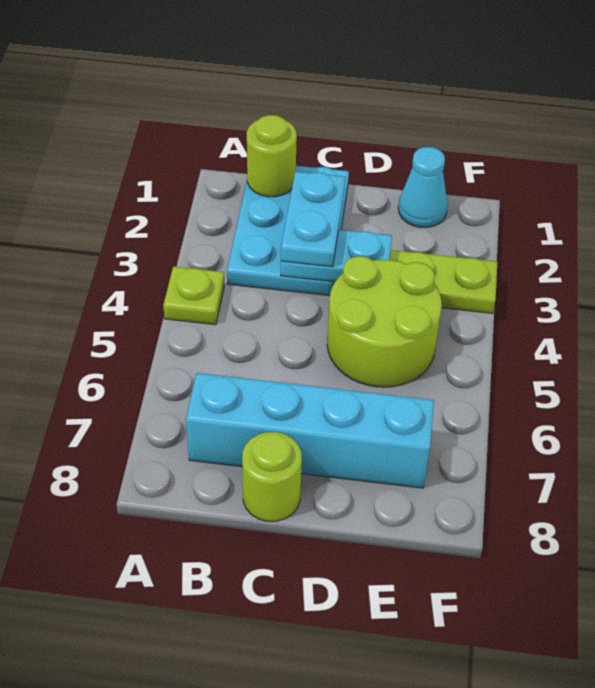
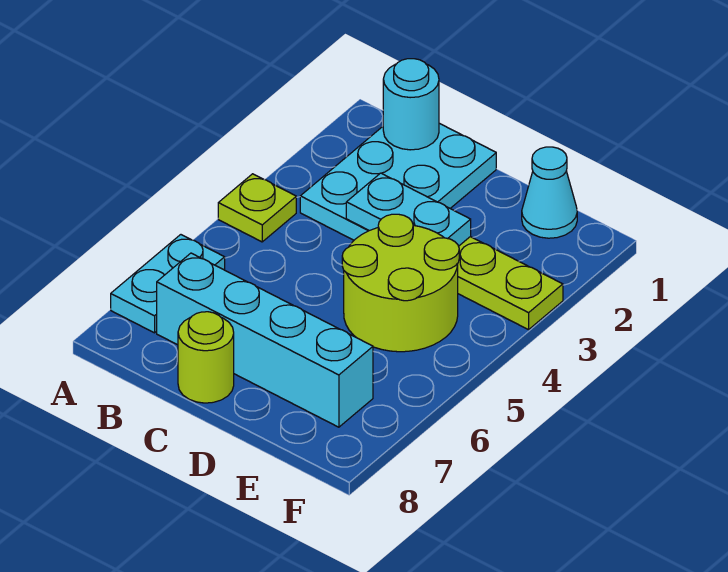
lime 1x1 round brick [247,115,297,197] -> cyan 1x1 round brick [383,59,439,150]
cyan 1x2 plate [281,172,345,267] -> cyan 1x2 plate moved to [111,235,225,333]

